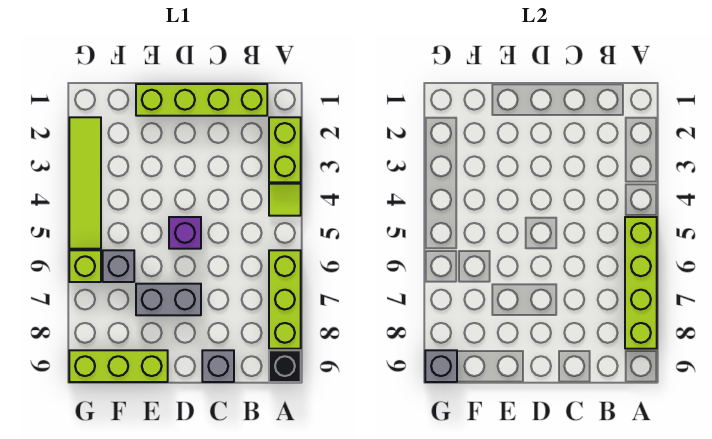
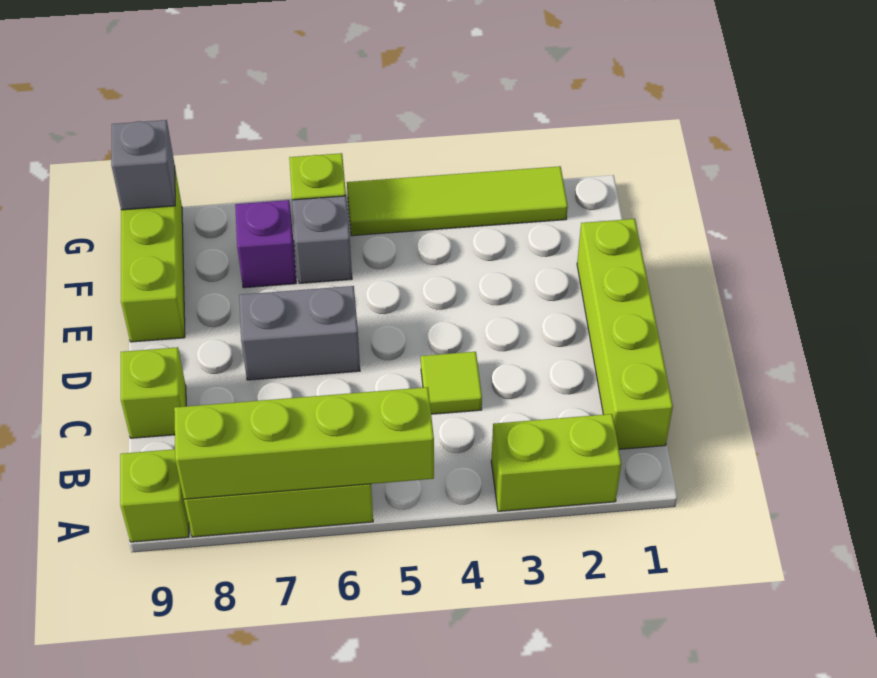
lime 1x1 tile [269,184,301,216] -> lime 1x1 tile moved to [421,352,482,414]
black 1x1 brick [269,350,301,382] -> lime 1x1 brick [120,449,189,542]
grey 1x1 brick [202,350,234,382] -> lime 1x1 brick [121,347,186,438]
purple 1x1 brick [169,217,201,249] -> purple 1x1 brick moved to [235,200,296,288]
grey 1x2 brick [136,284,201,315] -> grey 1x2 brick turned to [239,286,360,380]

